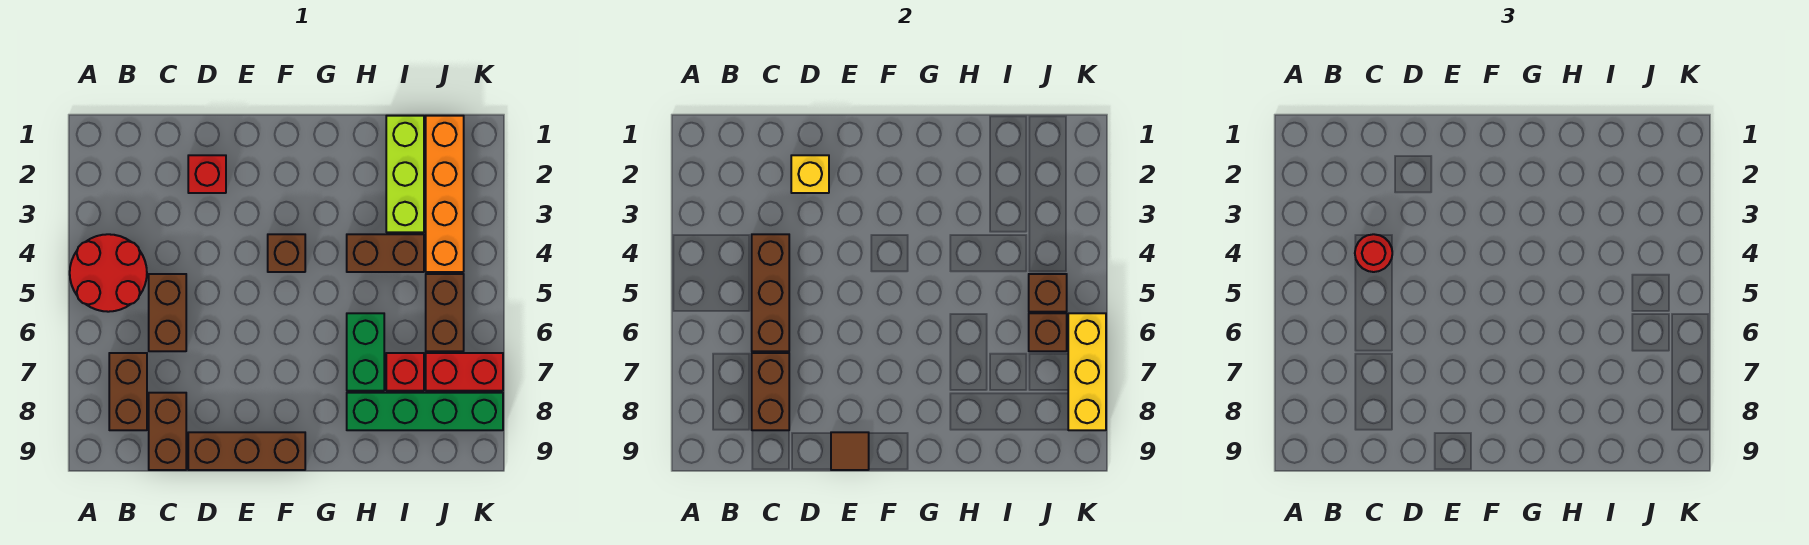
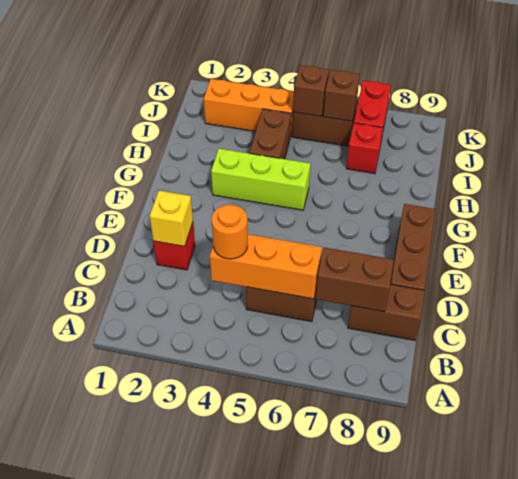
red 2x2 round brick [70,234,147,312] -> none
brown 1x2 brick [109,353,147,430] -> none
brown 1x3 brick [752,234,789,351] -> orange 1x3 brick [210,234,322,299]
red 1x1 round brick [1355,234,1392,272] -> orange 1x1 round brick [212,205,248,259]
brown 1x1 tile [831,432,869,470] -> none
brown 1x1 brick [268,234,305,272] -> none
green 1x2 brick [347,313,384,391] -> none
green 1x4 brick [347,393,503,430] -> none
lime 1x3 brick [386,116,424,232] -> lime 1x3 brick moved to [211,149,310,210]
orange 1x4 brick [426,116,464,272] -> orange 1x3 brick [204,79,294,137]
yellow 1x3 brick [1068,313,1106,430] -> none

